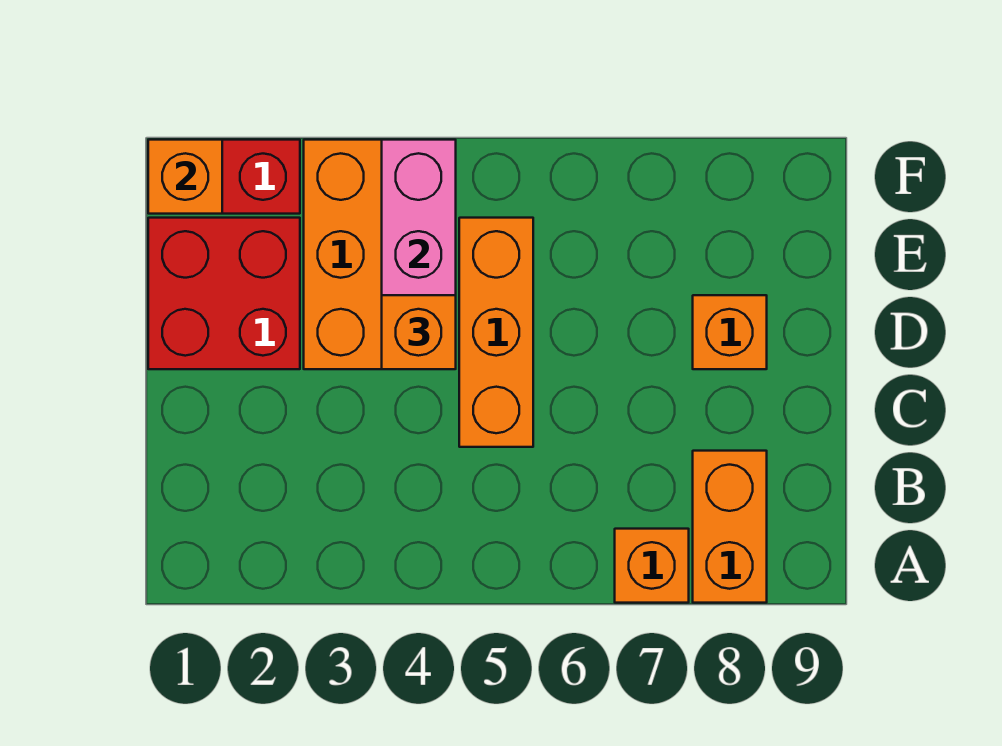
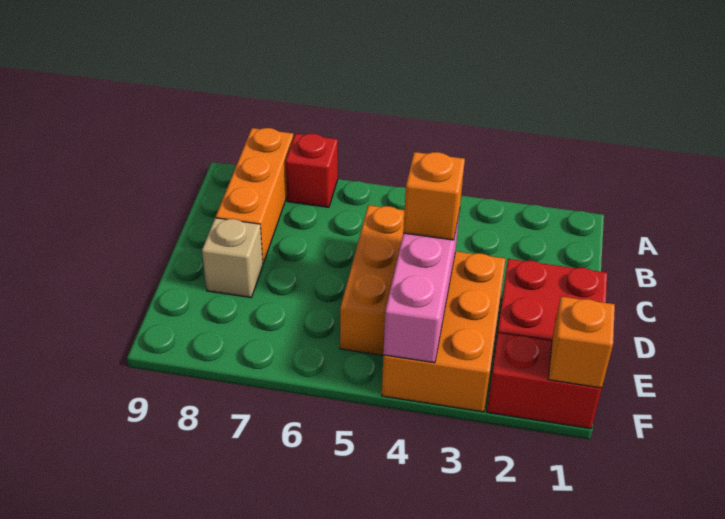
orange 1x1 brick [615,529,689,603] -> red 1x1 brick [286,134,338,207]
orange 1x2 brick [693,451,767,603] -> orange 1x3 brick [216,128,293,263]
orange 1x1 brick [693,295,767,369] -> tan 1x1 brick [202,218,263,297]

